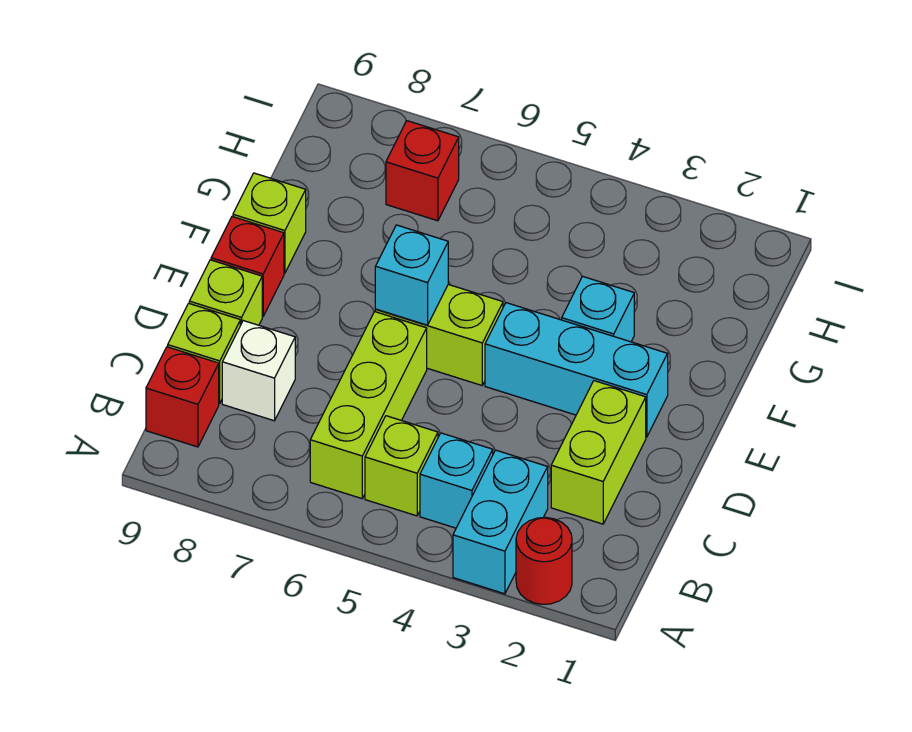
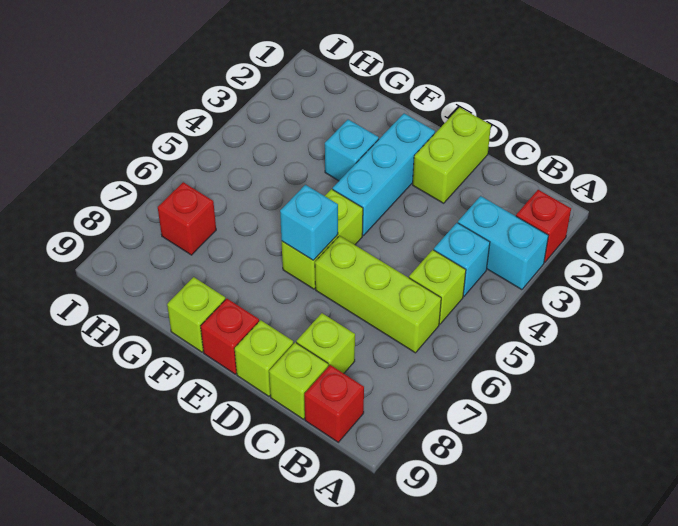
red 1x1 round brick [516,517,572,604] -> red 1x1 brick [516,190,571,263]
lime 1x2 brick [551,381,646,524] -> lime 1x2 brick turned to [413,107,491,203]
white 1x1 brick [222,321,295,421] -> lime 1x1 brick [296,313,355,373]

